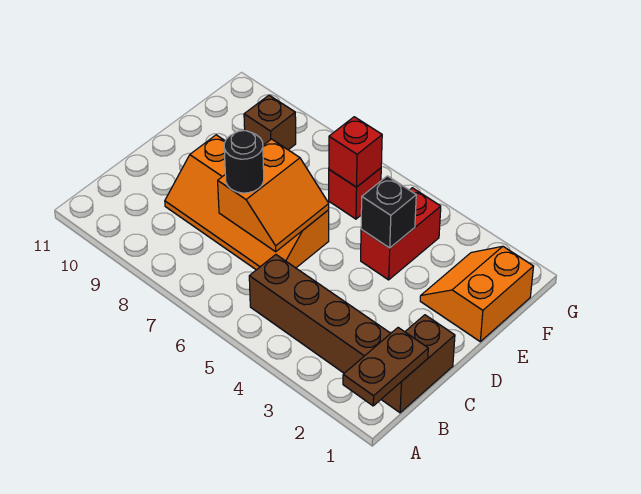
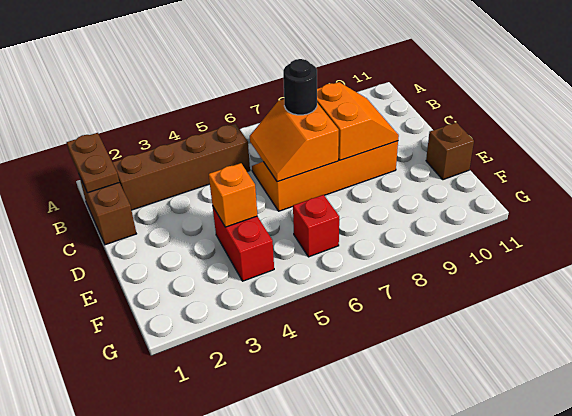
orange 2x2 slope [420,246,534,342] -> orange 2x2 slope moved to [317,82,399,160]
black 1x1 brick [361,176,416,248] -> orange 1x1 brick [209,163,257,227]
red 1x1 brick [329,117,382,187] -> none
brown 1x1 brick [244,95,296,150] -> brown 1x1 brick moved to [426,122,474,180]

